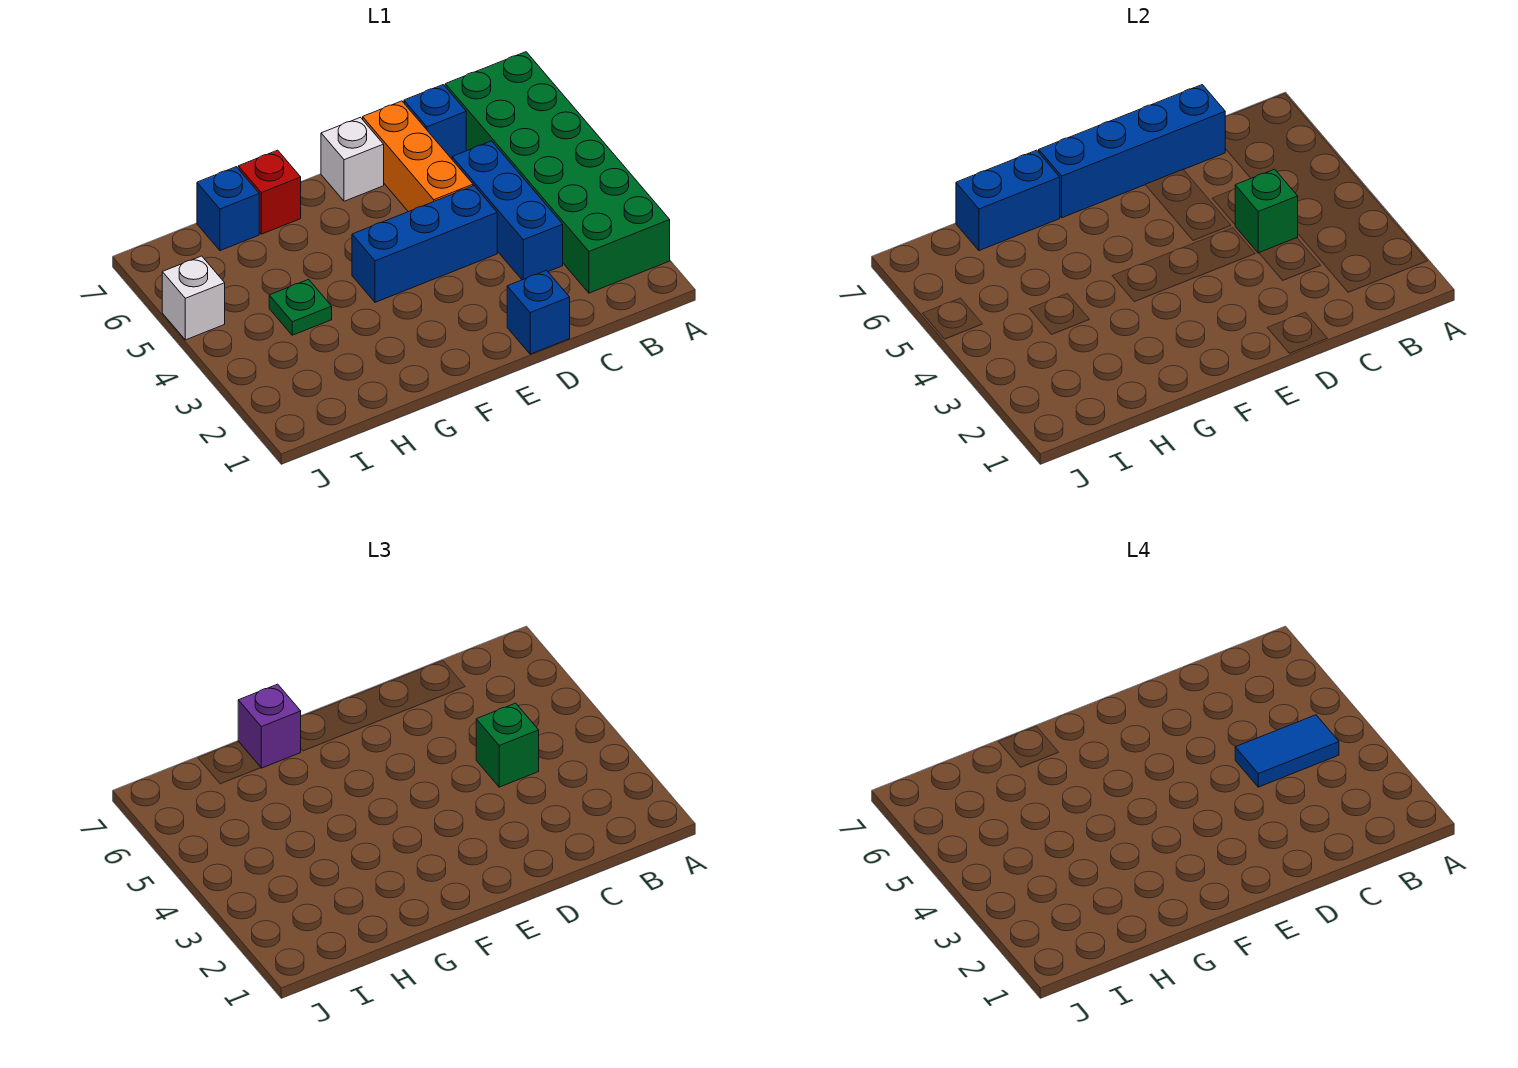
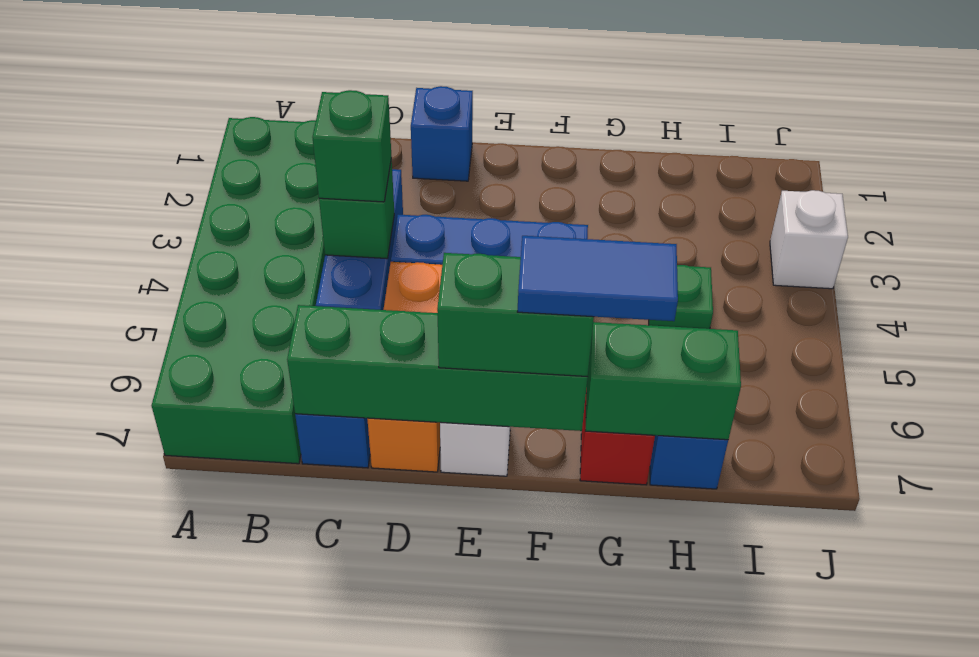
blue 1x2 tile [1235,715,1339,787] -> blue 1x2 tile moved to [517,236,678,321]
blue 1x4 brick [1039,85,1225,218] -> green 1x4 brick [287,305,588,431]
none -> green 1x2 brick [437,253,594,377]
blue 1x2 brick [956,150,1060,251] -> green 1x2 brick [585,322,741,440]
purple 1x1 brick [238,684,301,768] -> none
white 1x1 brick [162,256,225,340] -> white 1x1 brick moved to [770,190,848,289]

